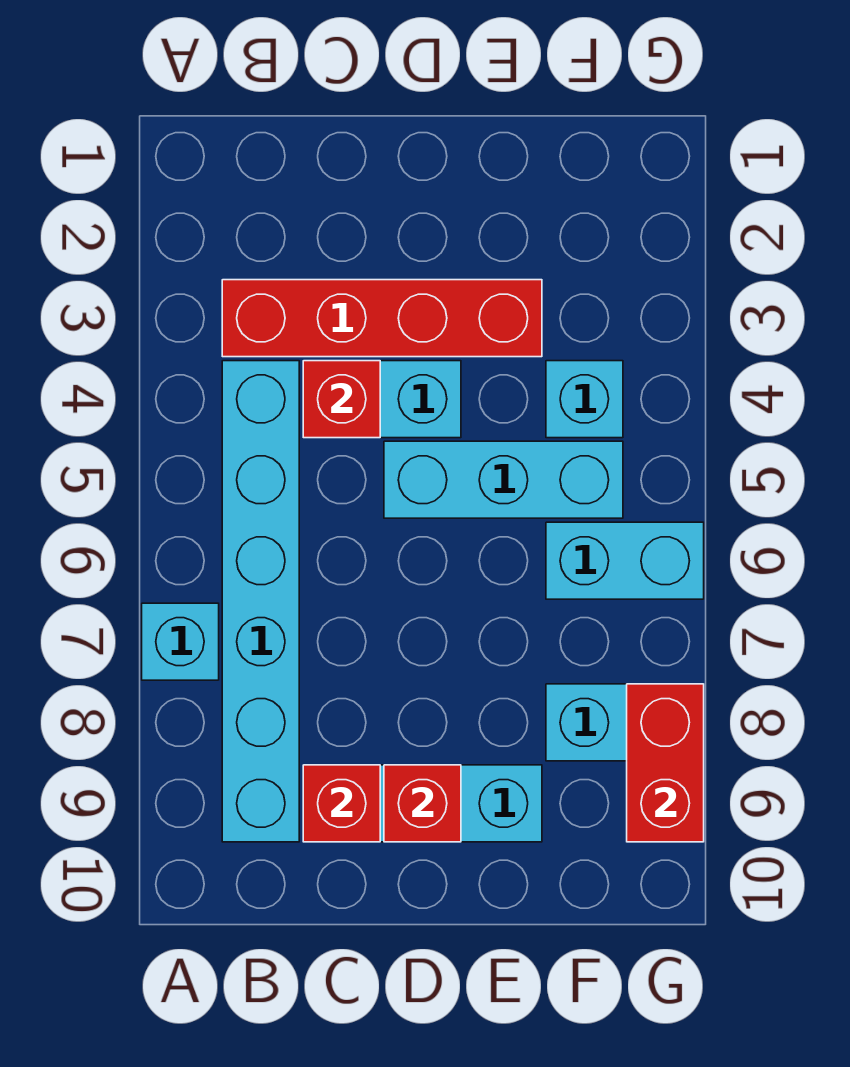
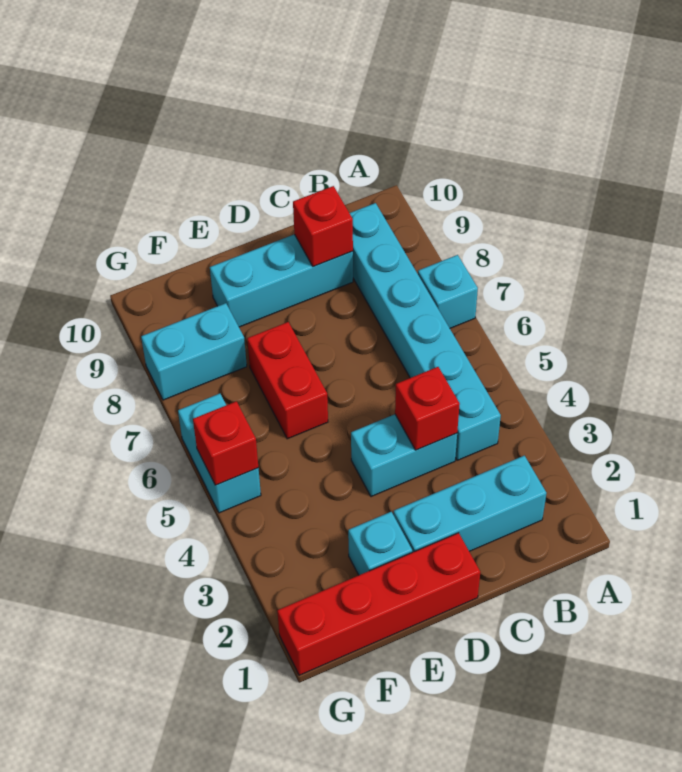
red 1x4 brick [222,280,542,357] -> red 1x4 brick moved to [277,533,480,675]
cyan 1x3 brick [384,441,623,518] -> cyan 1x3 brick moved to [394,456,546,552]
red 1x1 brick [384,765,461,842] -> red 1x1 brick moved to [193,401,258,485]
cyan 1x1 brick [546,361,623,438] -> cyan 1x1 brick moved to [348,512,412,575]
cyan 1x2 brick [546,522,704,599] -> cyan 1x2 brick turned to [178,394,261,513]
red 1x2 brick [627,684,704,842] -> red 1x2 brick moved to [247,322,328,439]

